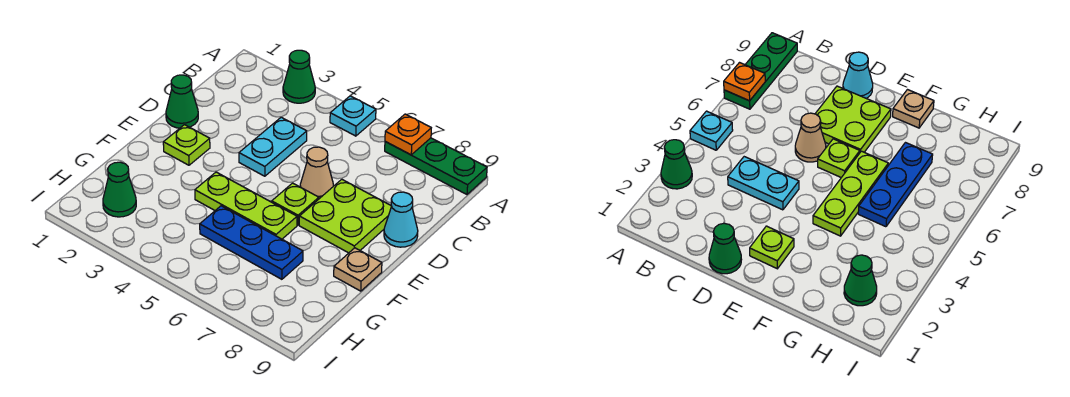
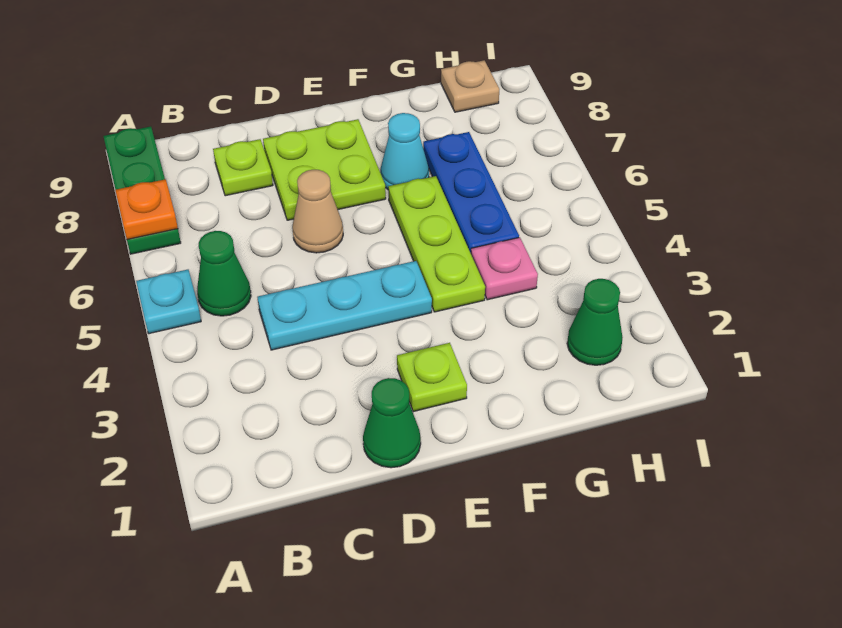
green 1x1 cone [283,50,315,103] -> green 1x1 cone moved to [197,231,251,316]
cyan 1x2 plate [239,117,307,176] -> cyan 1x3 plate [258,261,432,350]
cyan 1x1 cone [384,192,418,247] -> cyan 1x1 cone moved to [380,113,429,190]
lime 1x1 plate [272,183,319,225] -> lime 1x1 plate moved to [213,139,273,196]
tan 1x1 plate [334,248,382,291] -> tan 1x1 plate moved to [441,60,499,112]
none -> pink 1x1 plate [471,237,538,300]

